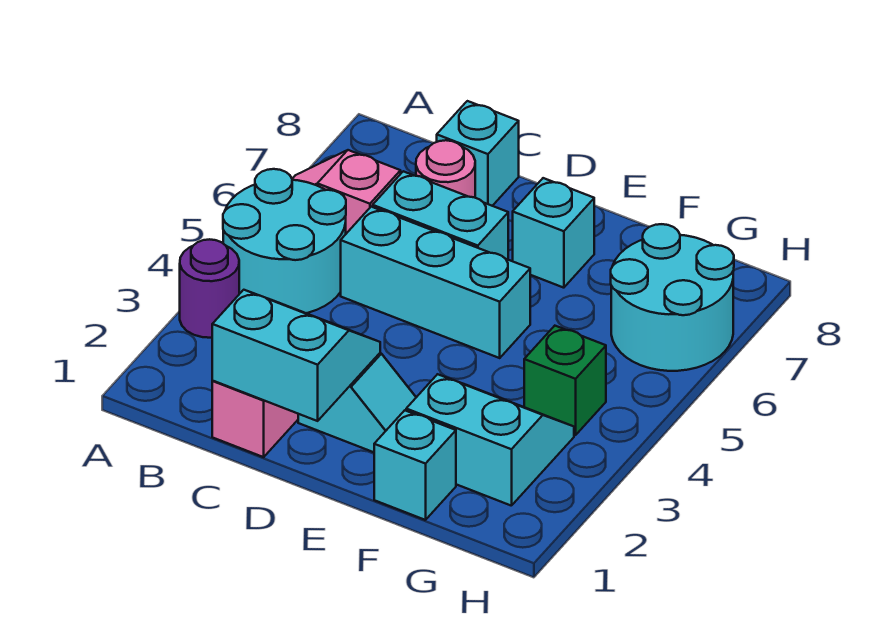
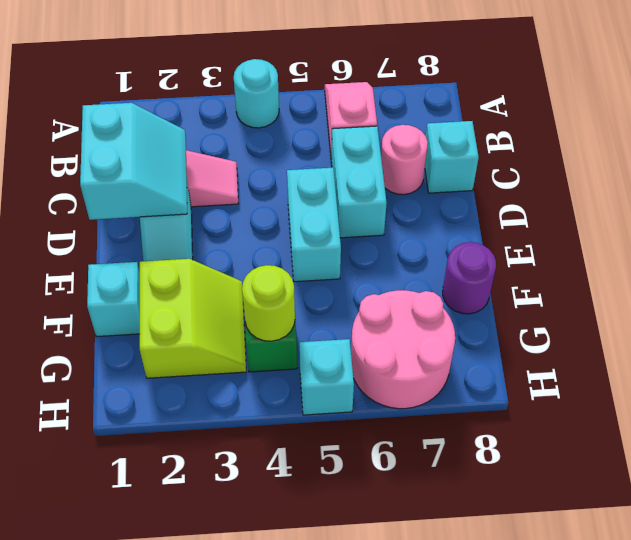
purple 1x1 round brick [180,239,239,338] -> purple 1x1 round brick moved to [443,242,496,314]
cyan 2x2 round brick [223,169,346,313] -> cyan 1x1 round brick [234,59,279,128]
cyan 1x3 brick [341,207,530,358] -> cyan 1x2 brick [287,168,341,282]
cyan 1x1 brick [513,178,594,288] -> cyan 1x1 brick moved to [299,339,354,415]
cyan 2x2 slope [406,374,574,506] -> lime 2x2 slope [140,259,246,378]
none -> lime 1x1 round brick [242,265,295,341]
cyan 2x2 round brick [611,224,734,371] -> pink 2x2 round brick [351,290,455,409]

